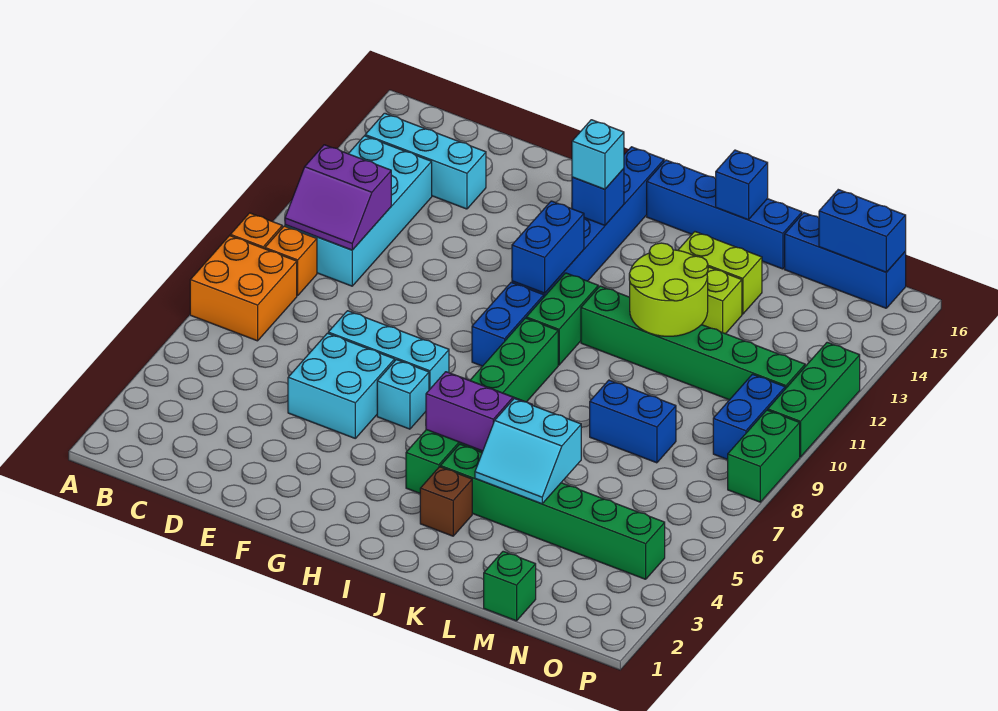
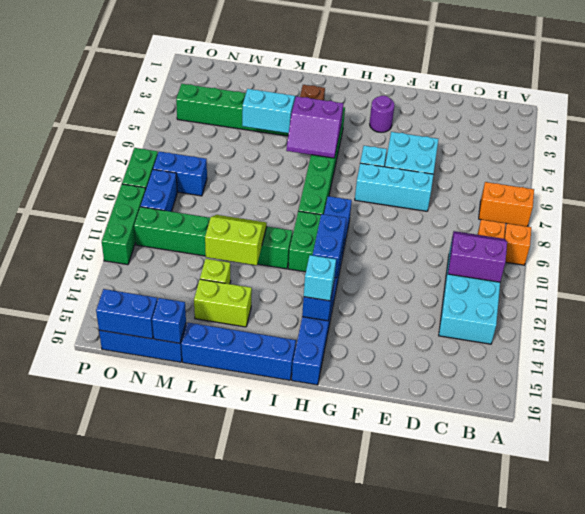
orange 2x2 brick [190,236,297,341] -> orange 1x2 brick [479,182,534,226]
cyan 1x3 brick [365,113,486,209] -> none
none -> purple 1x1 round brick [370,96,394,132]
lime 2x2 round brick [629,243,708,336] -> lime 2x2 slope [205,215,267,265]
blue 1x1 brick [716,150,768,220] -> blue 1x1 brick moved to [152,298,186,343]
blue 1x2 brick [590,380,676,463] -> blue 1x2 brick moved to [153,152,207,196]
green 1x1 brick [484,551,536,621] -> none

